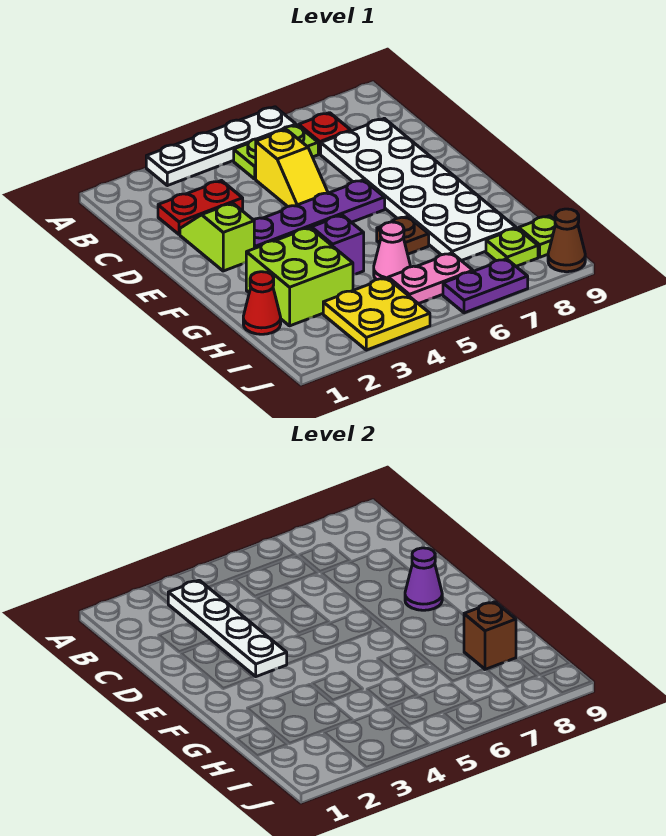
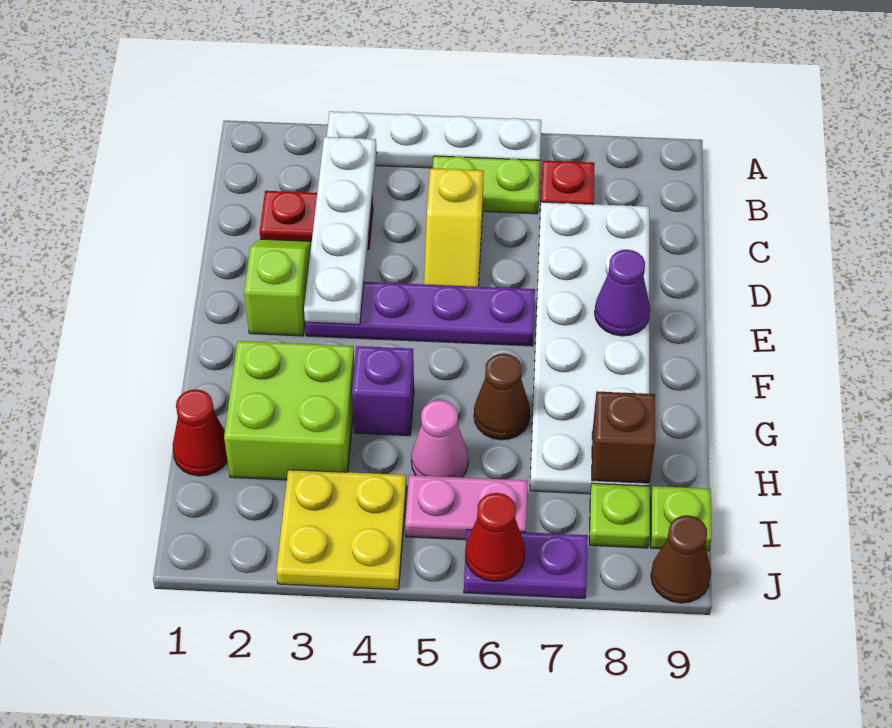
brown 1x1 plate [377,216,429,254] -> brown 1x1 cone [474,354,530,440]
none -> red 1x1 cone [465,493,525,581]

